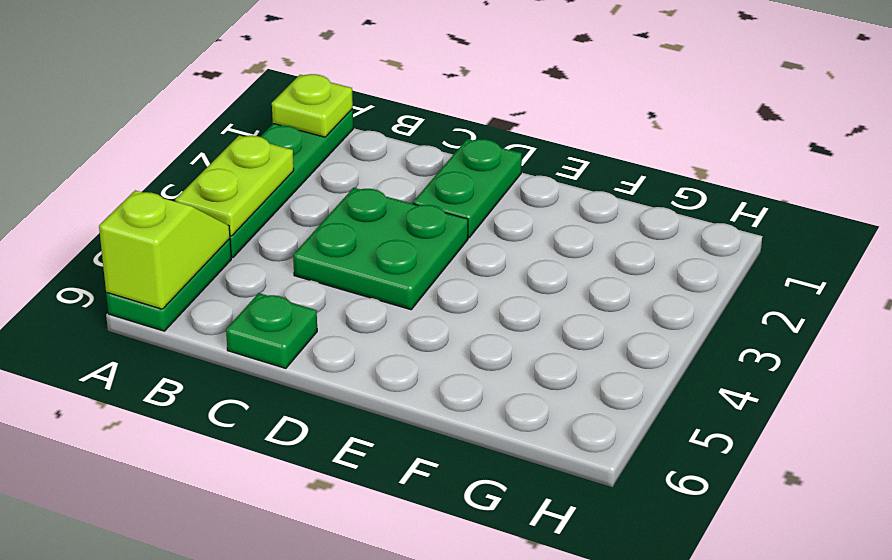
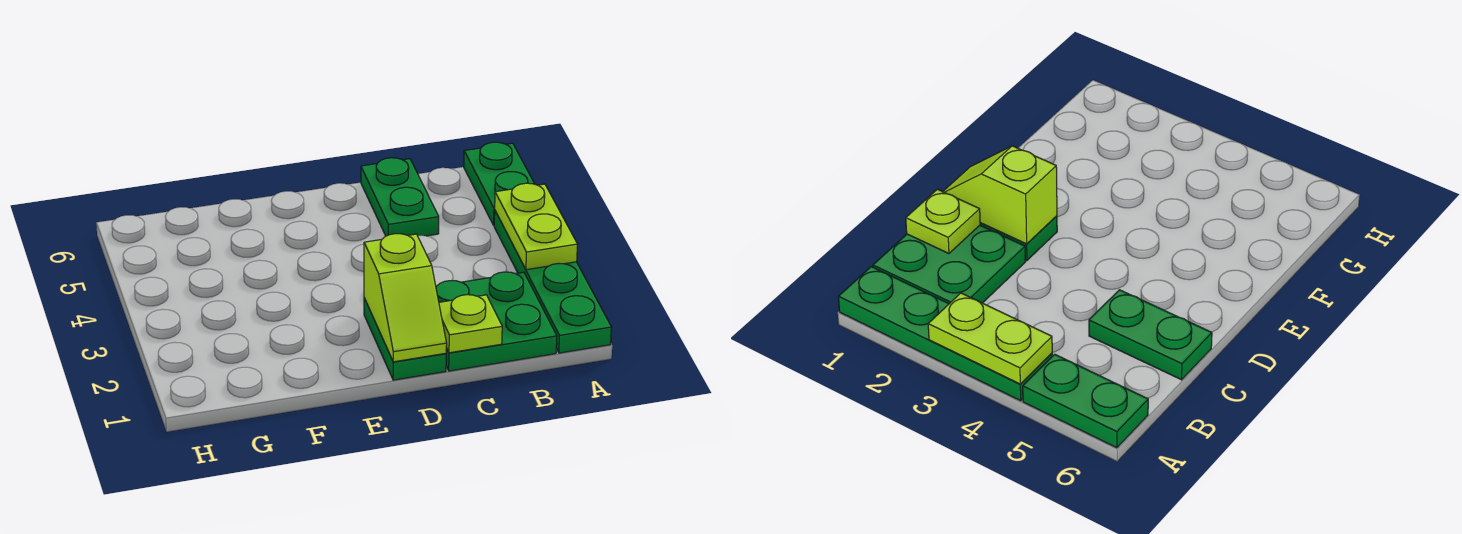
lime 1x1 plate [272,74,353,137] -> lime 1x1 plate moved to [439,295,502,353]
lime 1x2 slope [99,190,230,309] -> lime 1x2 slope moved to [364,234,447,362]
green 2x2 plate [293,188,468,310] -> green 2x2 plate moved to [436,272,557,371]
green 1x1 plate [226,293,317,368] -> green 1x2 plate [361,158,439,236]

